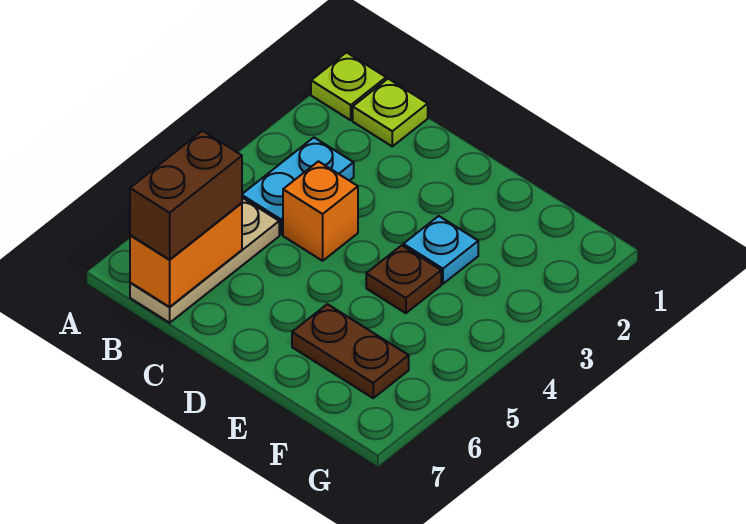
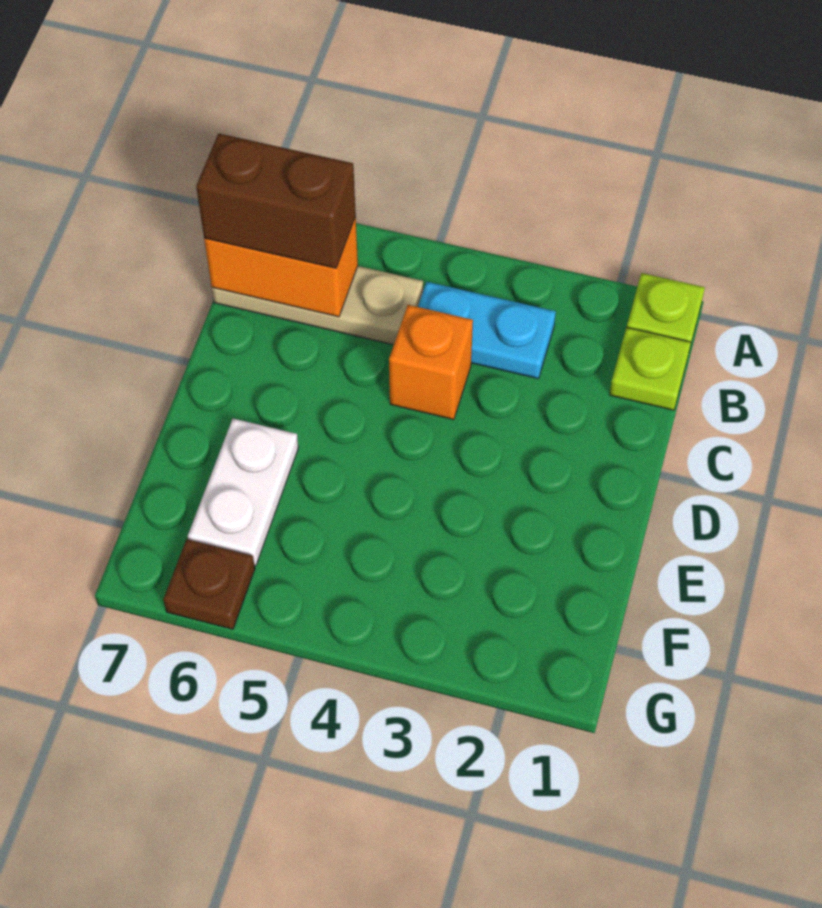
cyan 1x1 plate [403,216,478,284] -> none
brown 1x1 plate [366,245,441,313] -> brown 1x1 plate moved to [163,539,255,629]
brown 1x2 plate [292,304,409,398] -> white 1x2 plate [188,418,298,566]

